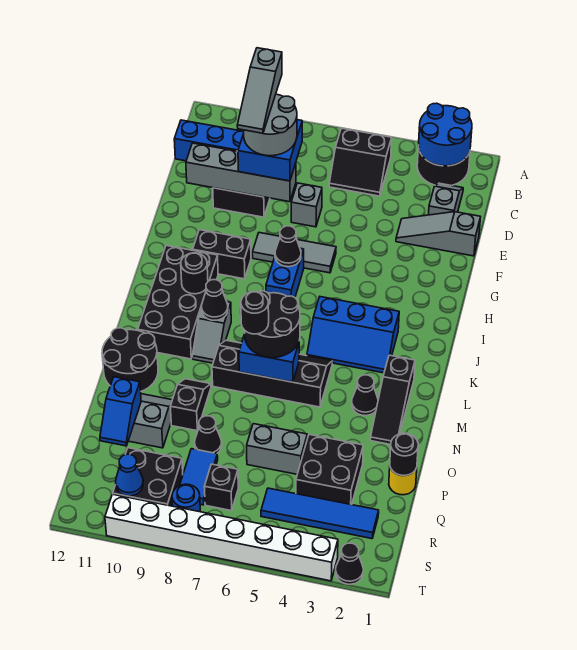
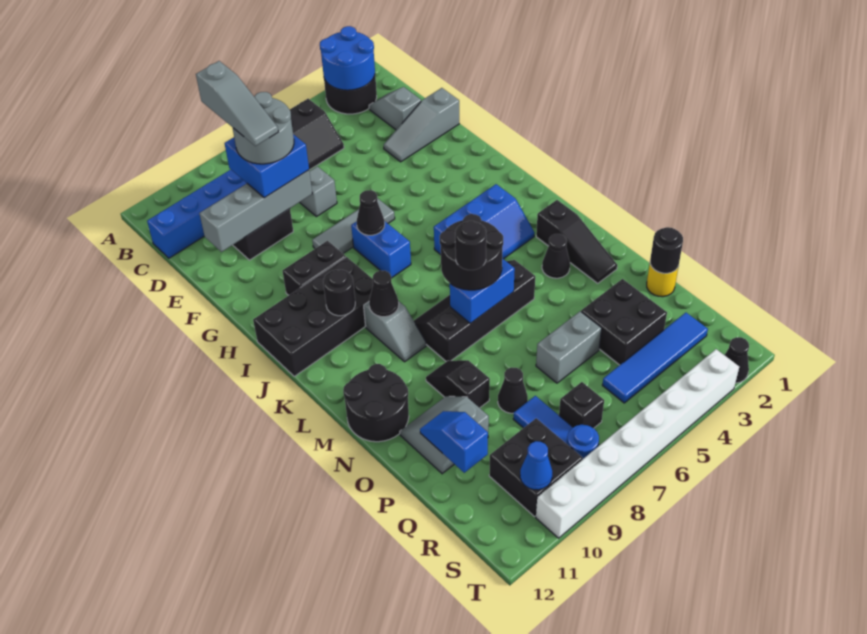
black 2x4 brick [138,246,218,359] -> black 2x4 brick turned to [253,257,373,376]
blue 1x2 slope [100,377,141,446] -> blue 1x2 slope turned to [420,411,488,473]

